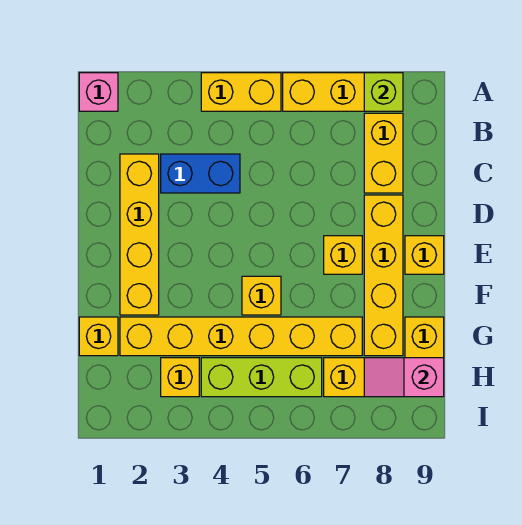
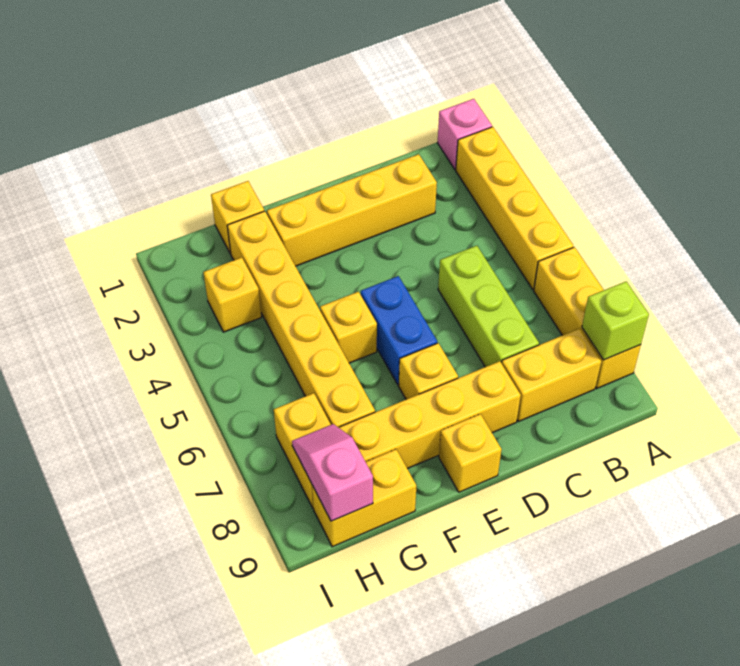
yellow 1x2 brick [201,73,281,111] -> yellow 1x4 brick [456,127,573,289]
blue 1x2 brick [161,154,240,193] -> blue 1x2 brick moved to [361,276,437,385]
lime 1x3 brick [201,358,322,397] -> lime 1x3 brick moved to [438,246,539,367]

